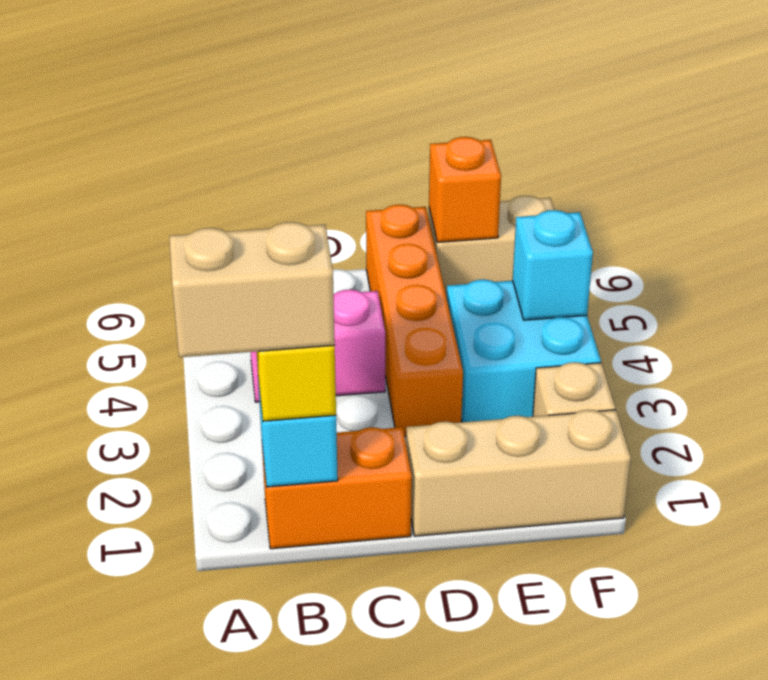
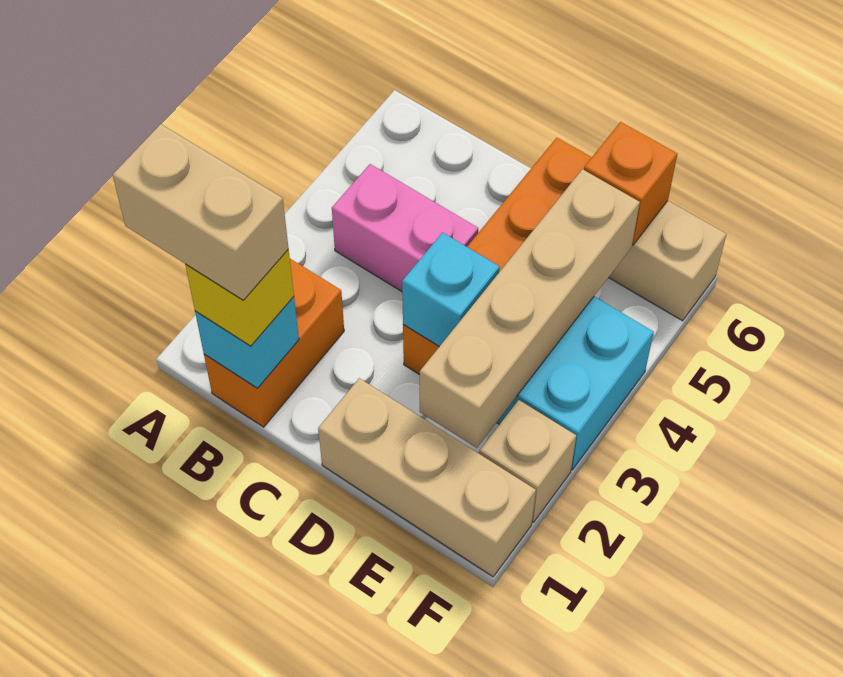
orange 1x2 brick [262,427,412,549] -> orange 1x2 brick turned to [204,259,344,427]
none -> tan 1x4 brick [420,169,640,448]
cyan 1x1 brick [513,210,593,320] -> cyan 1x1 brick moved to [402,233,500,347]

